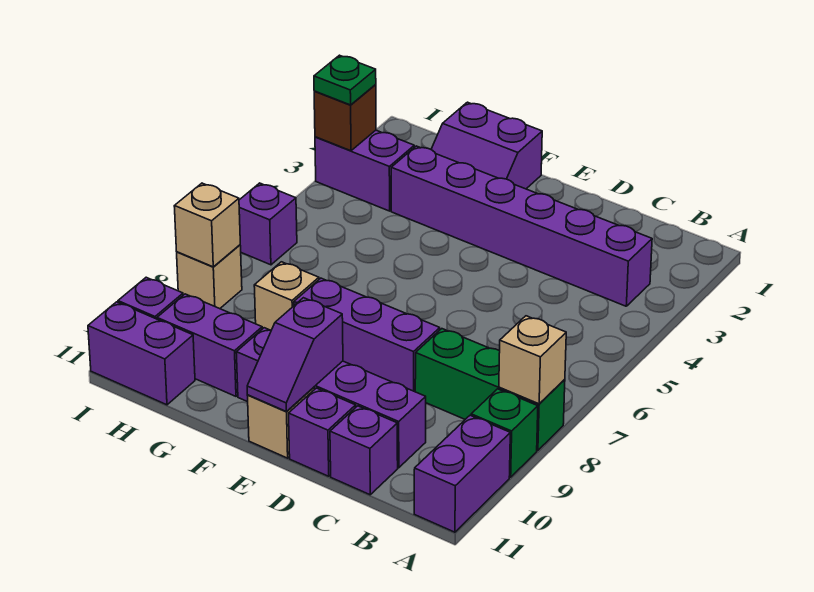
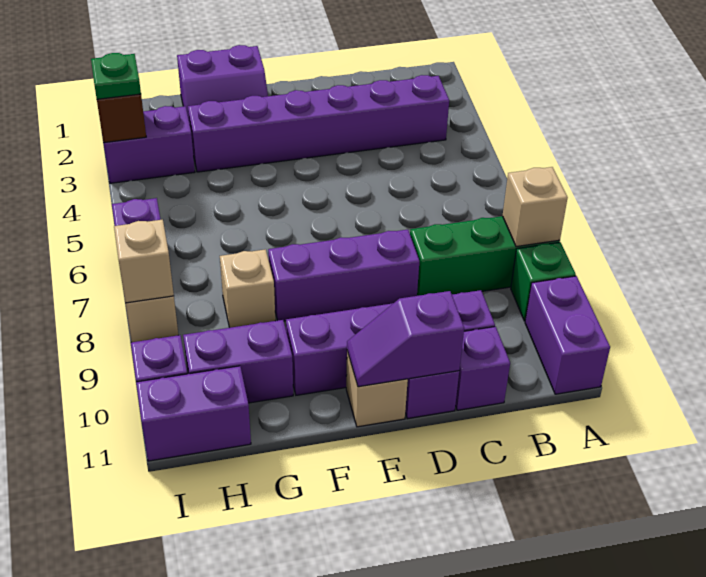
purple 1x2 slope [247,298,343,412] -> purple 1x2 slope turned to [347,291,464,387]

